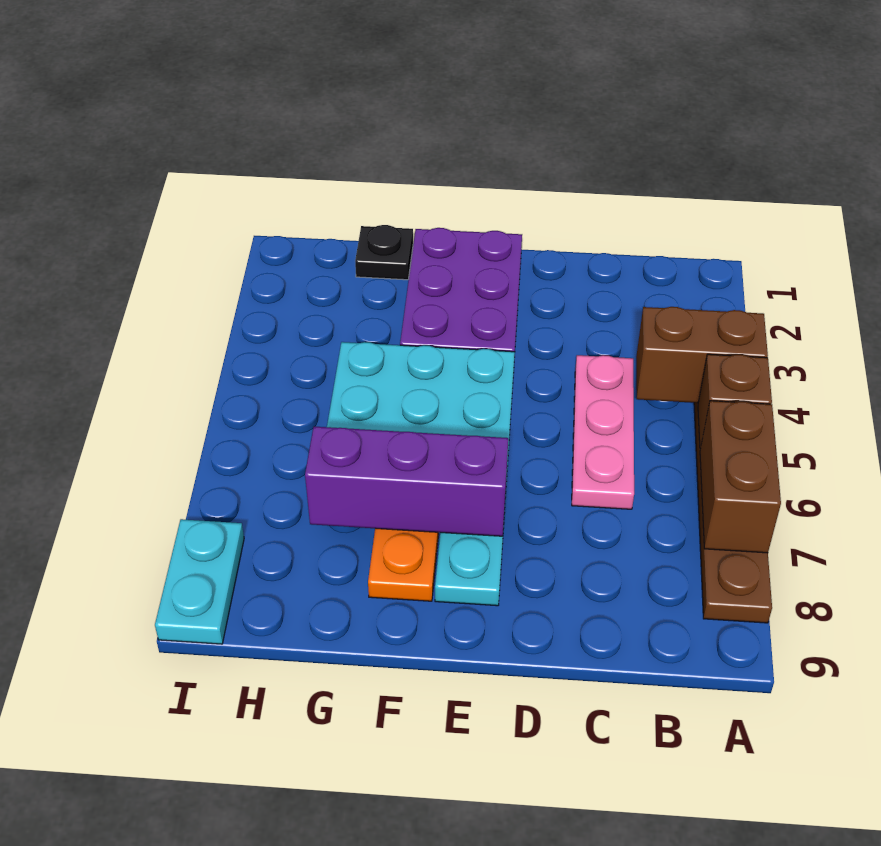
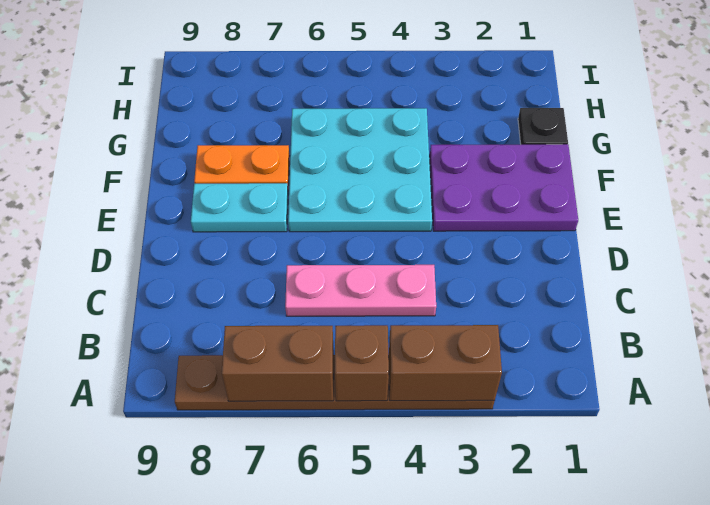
brown 1x2 brick [636,307,768,403] -> brown 1x2 brick turned to [389,325,502,401]
purple 1x3 brick [305,427,508,536] -> none
cyan 1x2 plate [155,519,244,644] -> none

